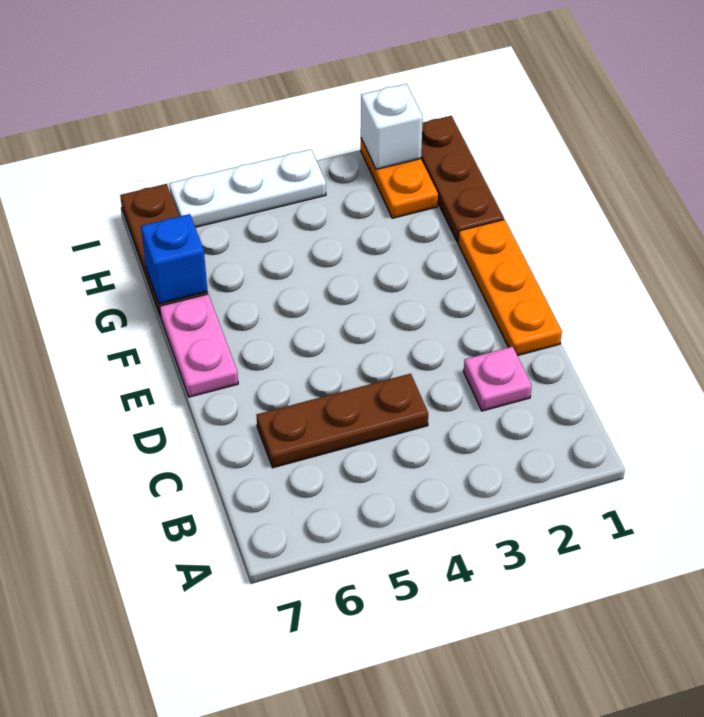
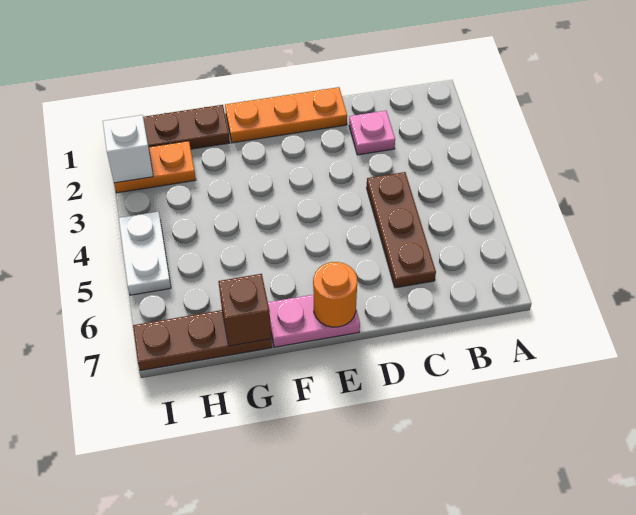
none -> orange 1x1 round brick [313,262,357,327]
blue 1x1 brick [141,214,208,304] -> brown 1x1 brick [218,274,271,346]
white 1x3 plate [169,149,326,227] -> white 1x2 plate [119,211,171,295]

